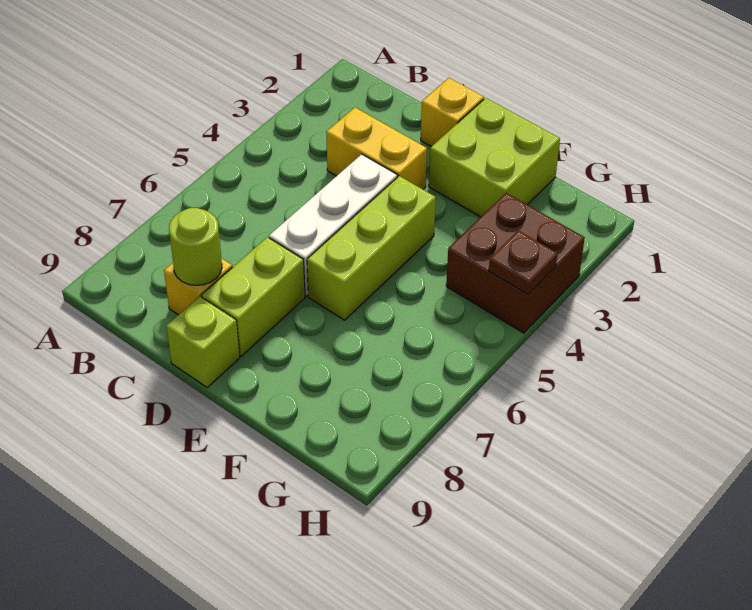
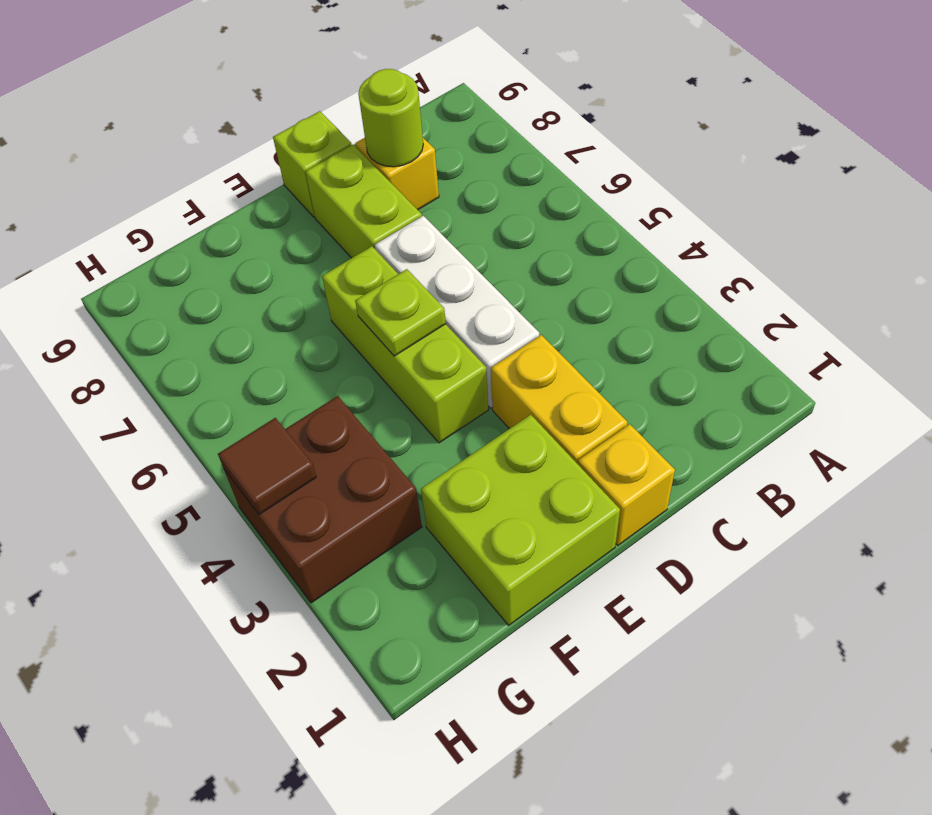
yellow 1x2 brick [326,107,427,189] -> yellow 1x2 brick turned to [491,335,627,464]
none -> lime 1x1 plate [355,269,446,356]
brown 1x1 plate [489,230,558,294] -> brown 1x1 tile [218,418,316,514]

